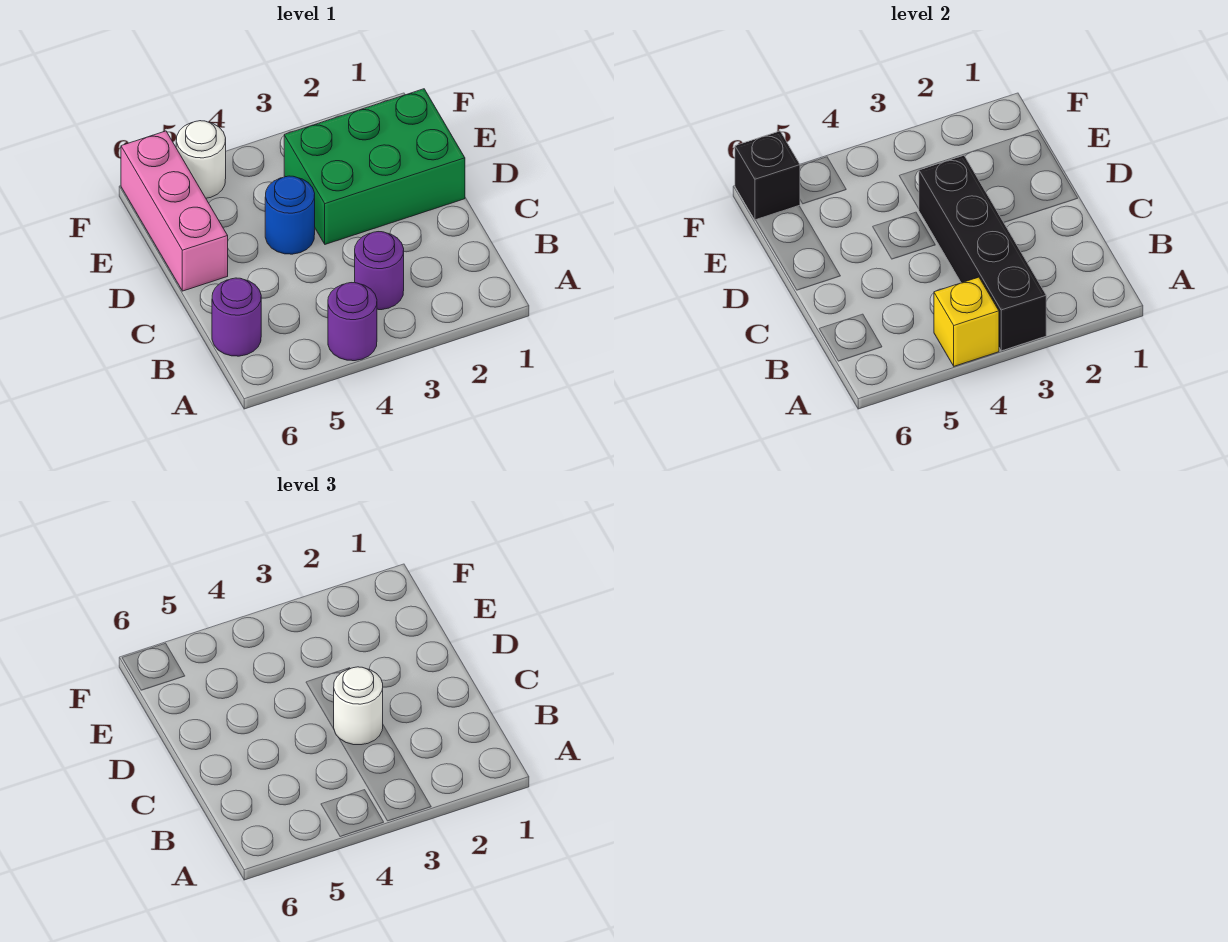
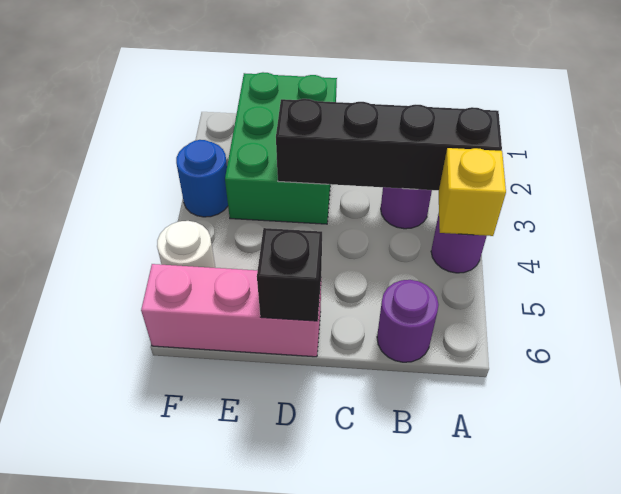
white 1x1 round brick [334,667,383,745] -> none
blue 1x1 round brick [265,176,315,254] -> blue 1x1 round brick moved to [176,140,228,217]
black 1x1 brick [735,131,800,220] -> black 1x1 brick moved to [257,228,322,321]

